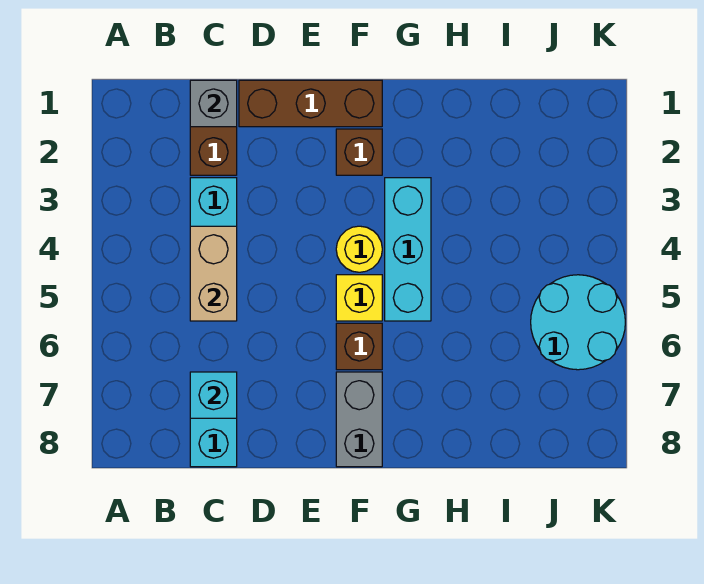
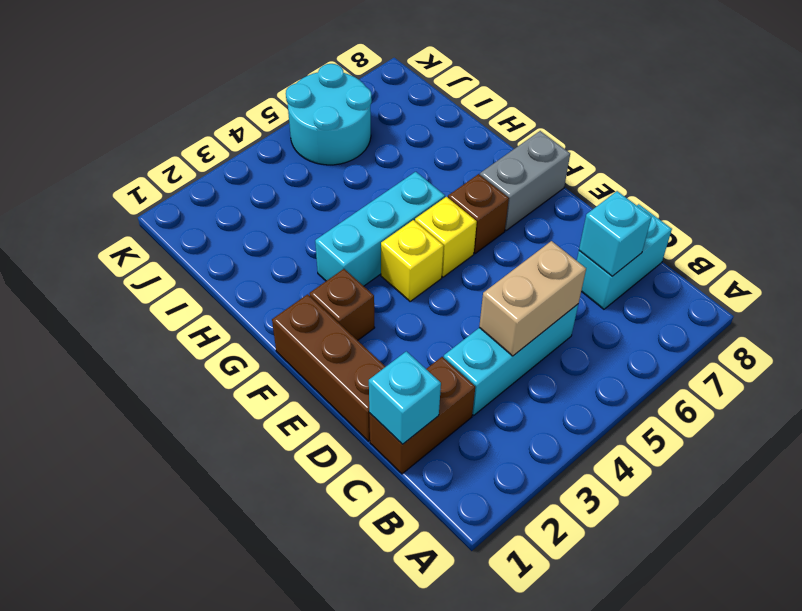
grey 1x1 brick [190,80,237,127] -> cyan 1x1 brick [369,351,441,444]
yellow 1x1 round brick [336,226,382,272] -> yellow 1x1 brick [381,220,444,302]

